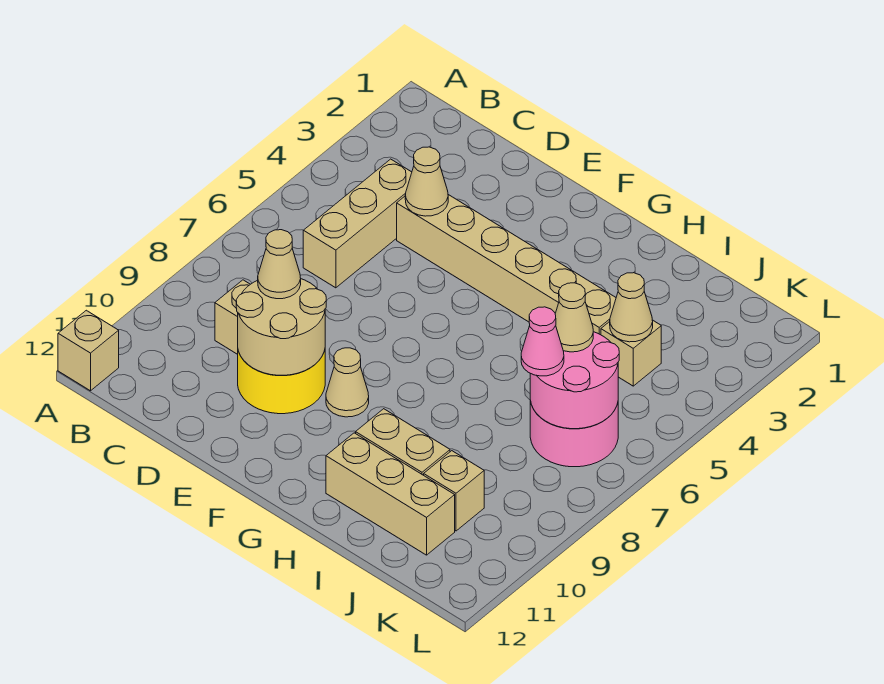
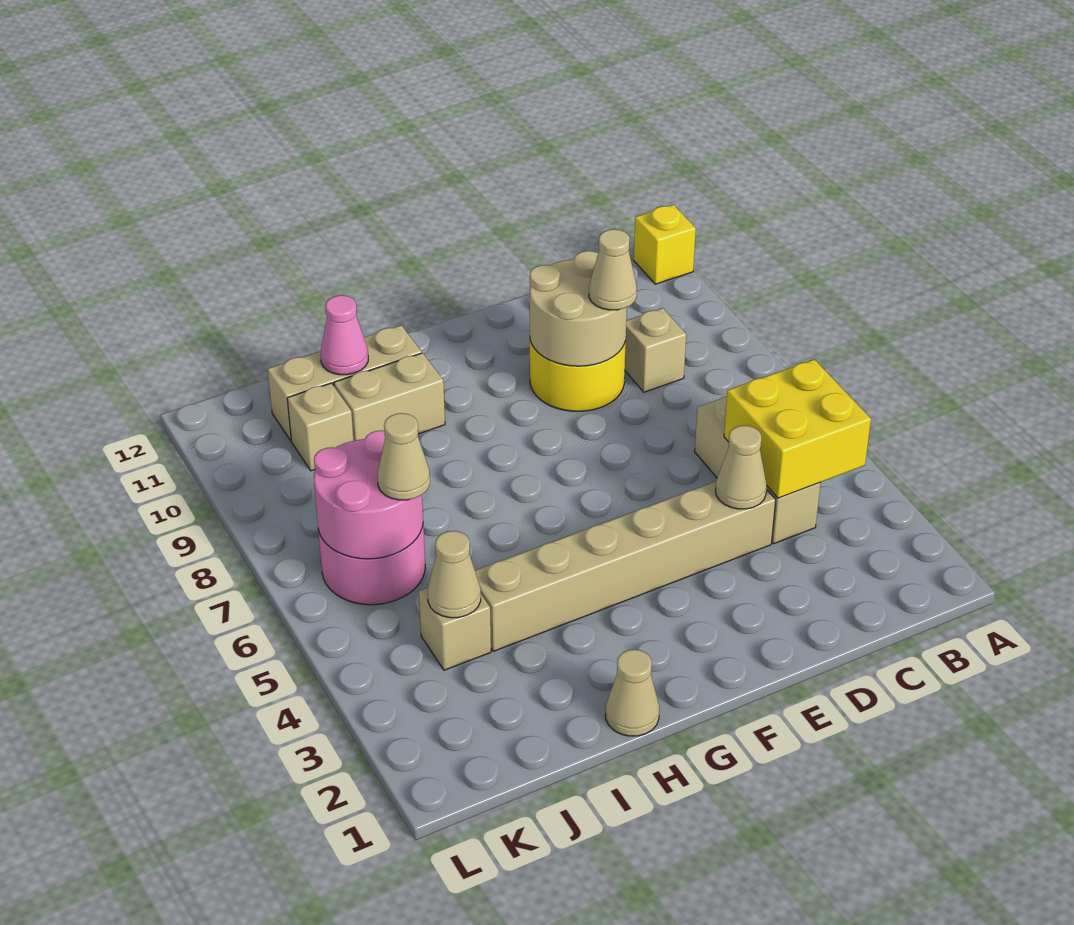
tan 1x1 brick [58,310,119,391] -> yellow 1x1 brick [634,205,696,284]
none -> yellow 2x2 brick [724,360,871,498]
tan 1x1 cone [326,348,369,417] -> tan 1x1 cone moved to [606,649,659,736]
pink 1x1 cone [521,307,564,376] -> pink 1x1 cone moved to [321,295,368,375]

